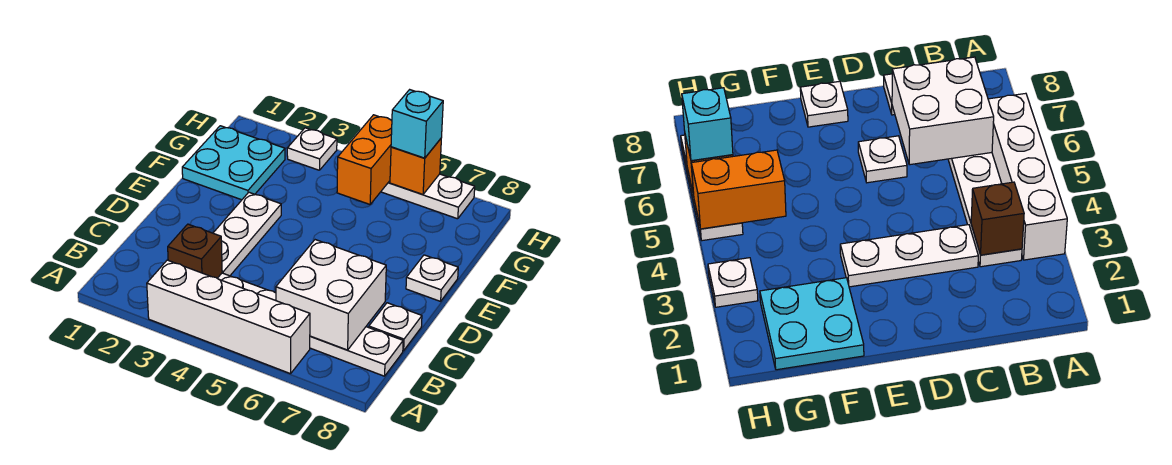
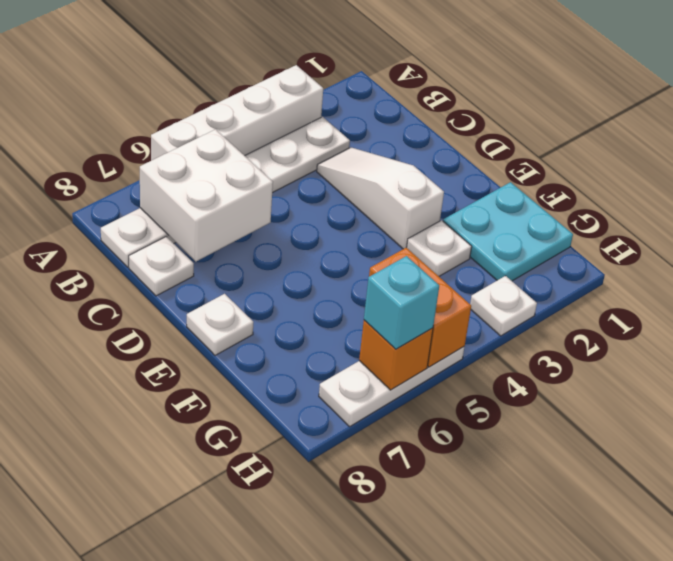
brown 1x1 brick [168,224,222,278] -> none
white 1x3 plate [213,192,281,276] -> white 1x3 slope [317,147,444,249]
white 1x1 plate [858,136,907,183] -> white 1x1 plate moved to [407,220,472,276]

